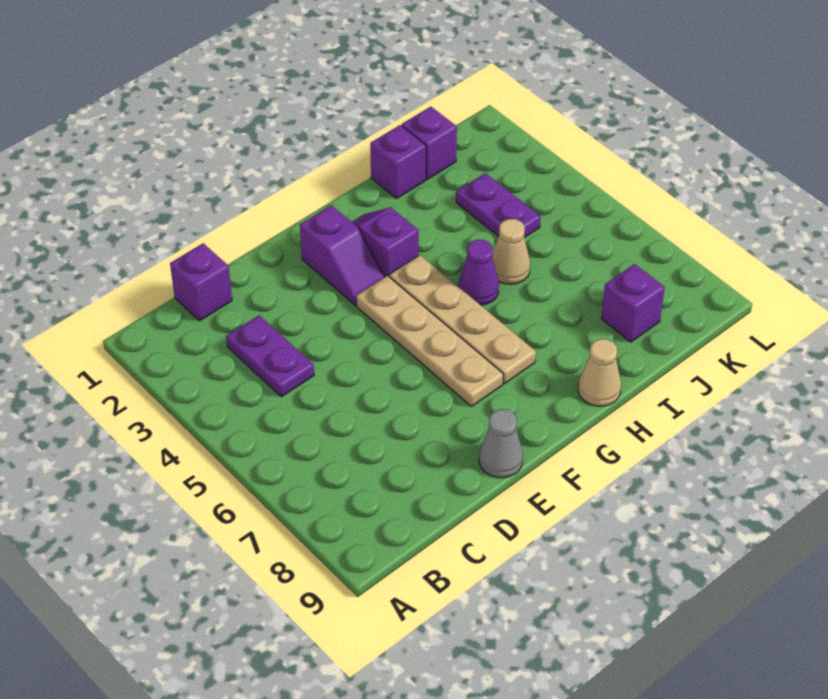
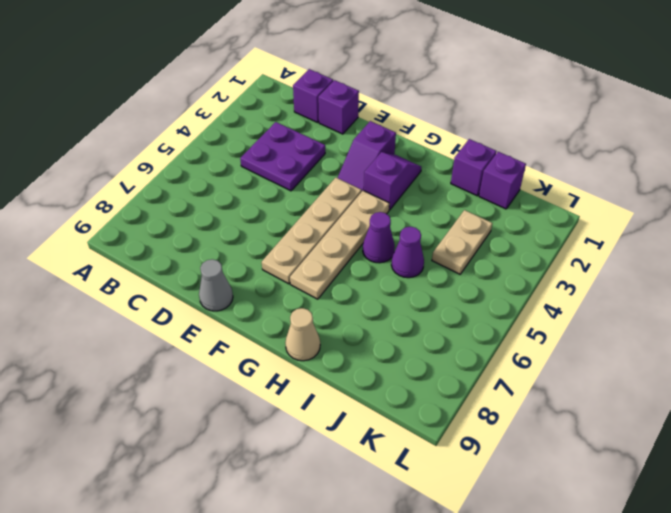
purple 1x2 plate [226,315,314,397] -> purple 2x2 plate [240,122,325,191]
tan 1x1 cone [492,219,530,284] -> purple 1x1 cone [391,227,424,278]
purple 1x2 plate [456,173,541,238] -> tan 1x2 plate [432,210,492,274]
purple 1x1 brick [601,264,665,342] -> purple 1x1 brick moved to [318,80,359,134]

